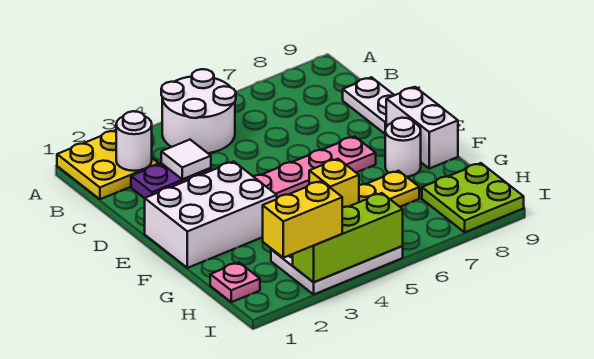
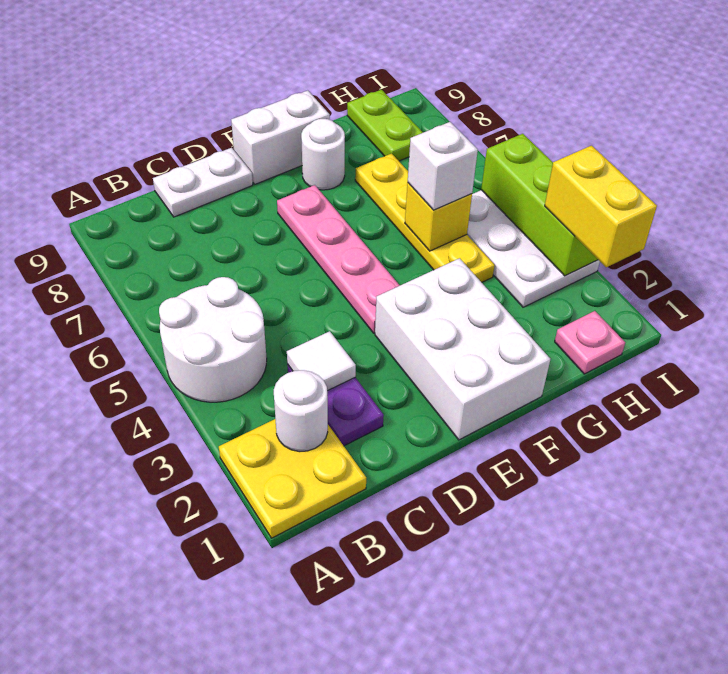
none -> white 1x1 brick [408,122,478,210]
lime 2x2 plate [422,163,524,232] -> lime 1x2 plate [347,90,423,161]

